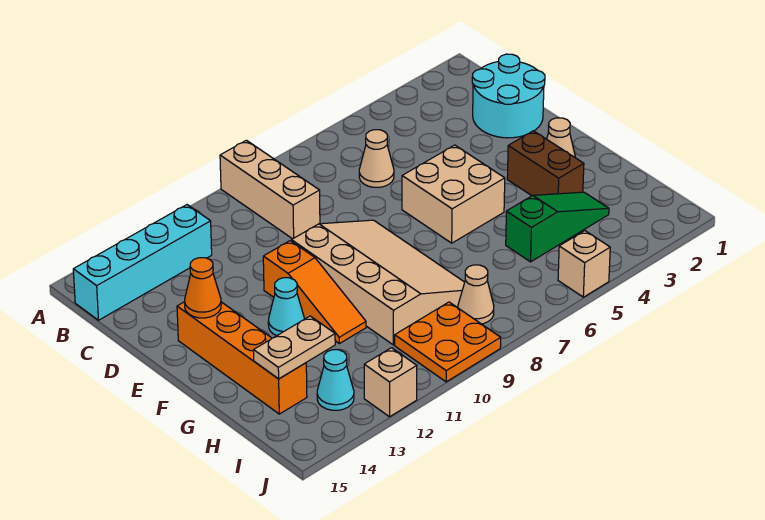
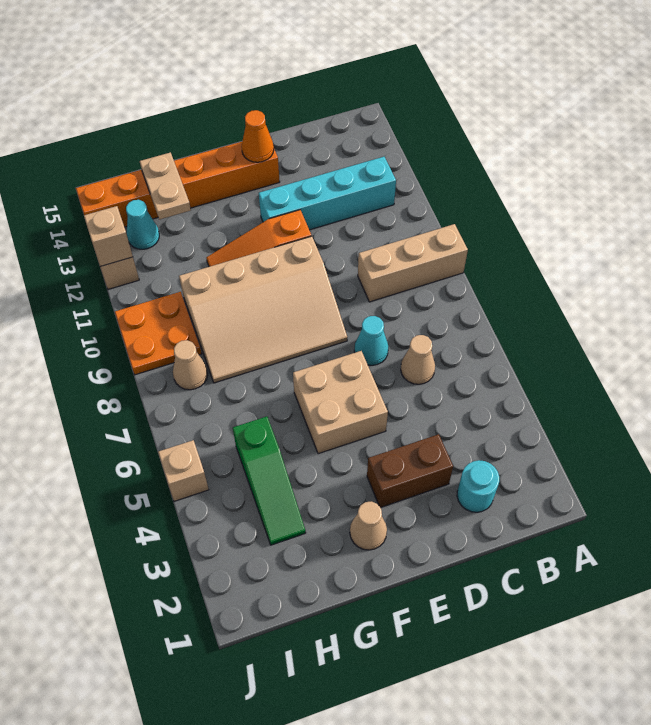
cyan 1x4 brick [73,205,212,320] -> cyan 1x4 brick turned to [259,157,396,230]
cyan 2x2 round brick [472,54,545,138] -> cyan 1x1 round brick [457,460,499,512]
orange 1x4 brick [177,302,307,414] -> orange 1x6 brick [76,142,280,227]
brown 1x2 brick [507,131,584,196] -> brown 1x2 brick moved to [367,434,453,508]
cyan 1x1 cone [268,278,305,336] -> cyan 1x1 cone moved to [354,316,388,365]
none -> tan 1x1 brick [84,206,133,267]

